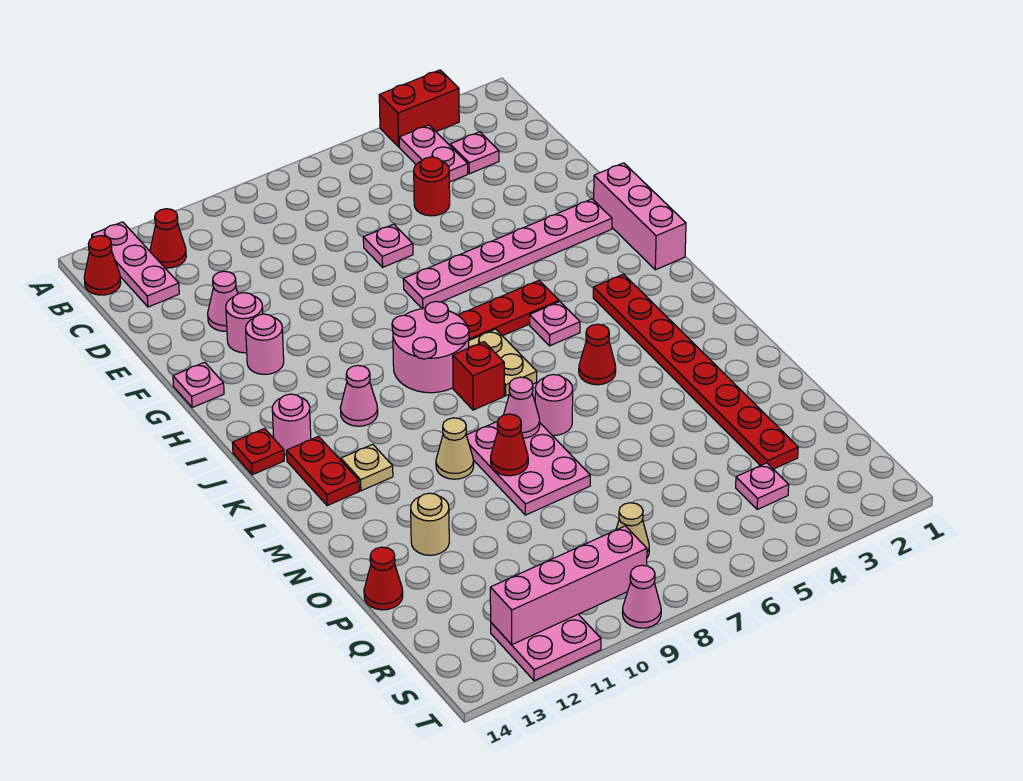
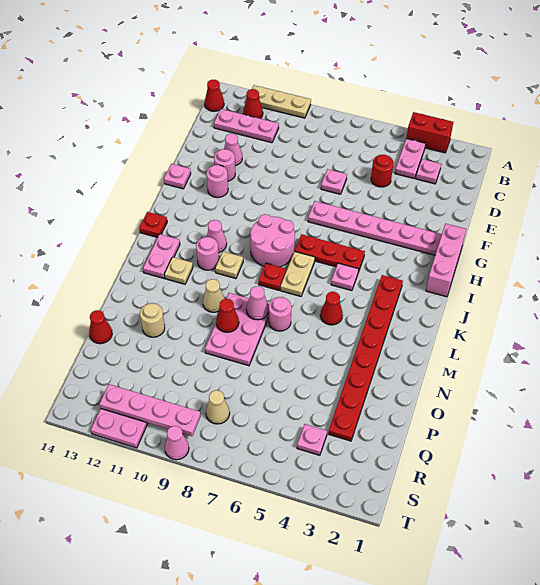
none -> tan 1x3 plate [252,85,311,118]
pink 1x3 plate [92,222,179,307] -> pink 1x3 plate turned to [214,109,279,143]
pink 1x1 round brick [272,394,311,455] -> pink 1x1 round brick moved to [196,237,219,270]
red 1x1 brick [453,342,504,410] -> red 1x1 plate [259,263,286,290]
none -> tan 1x1 plate [215,251,243,279]
red 1x2 plate [287,436,359,506] -> pink 1x2 plate [143,234,180,278]
pink 1x4 brick [490,526,647,645] -> pink 1x4 plate [99,384,201,436]

